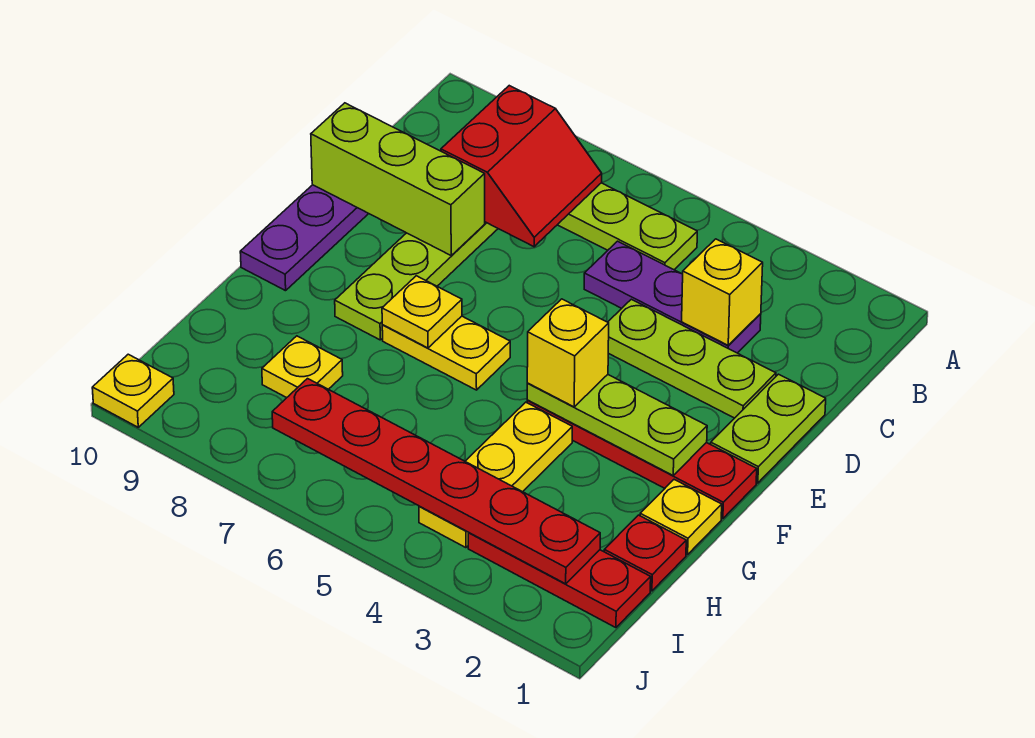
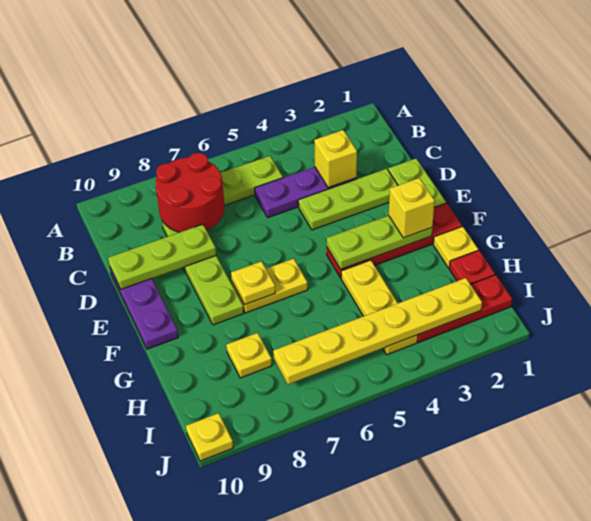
red 2x2 slope [441,86,602,247] -> red 2x2 round brick [156,153,224,232]
lime 1x3 brick [311,103,485,255] -> lime 1x3 plate [108,224,216,289]
yellow 1x1 brick [527,299,609,407] -> yellow 1x1 brick moved to [389,178,435,238]
red 1x6 plate [272,379,600,584] -> yellow 1x6 plate [273,278,482,384]

